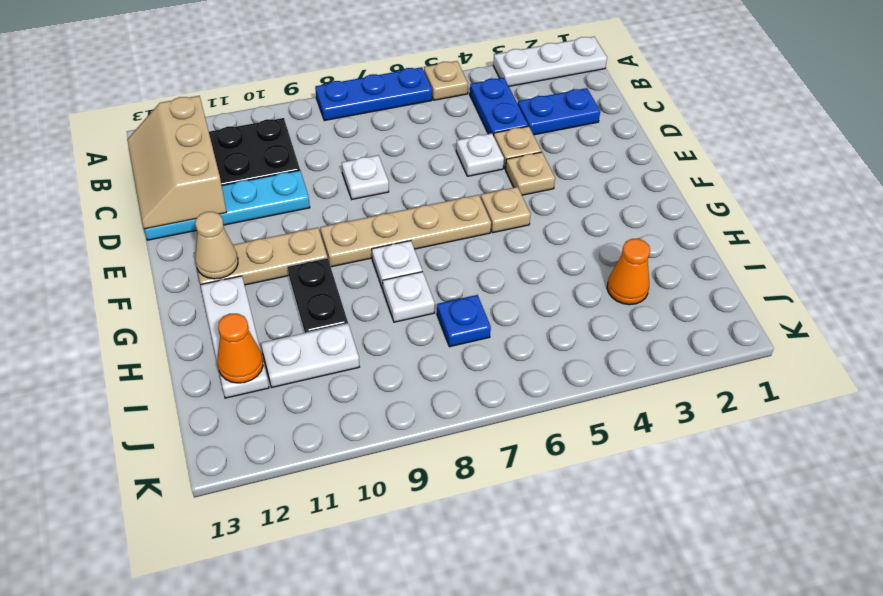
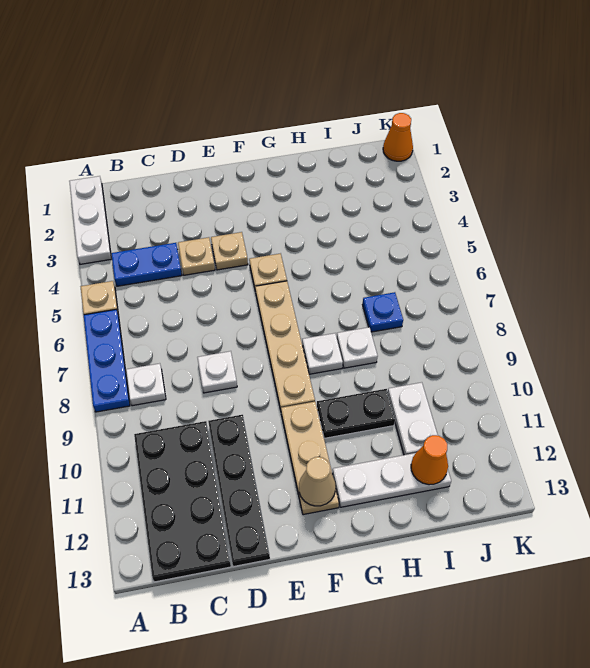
tan 2x3 slope [127,96,226,229] -> none
blue 1x2 plate [518,88,600,135] -> none
white 1x1 plate [456,133,504,176] -> white 1x1 plate moved to [126,363,166,406]
cyan 1x4 plate [144,170,310,240] -> black 1x4 plate [208,415,270,567]
orange 1x1 cone [607,239,650,305] -> orange 1x1 cone moved to [383,113,413,161]

